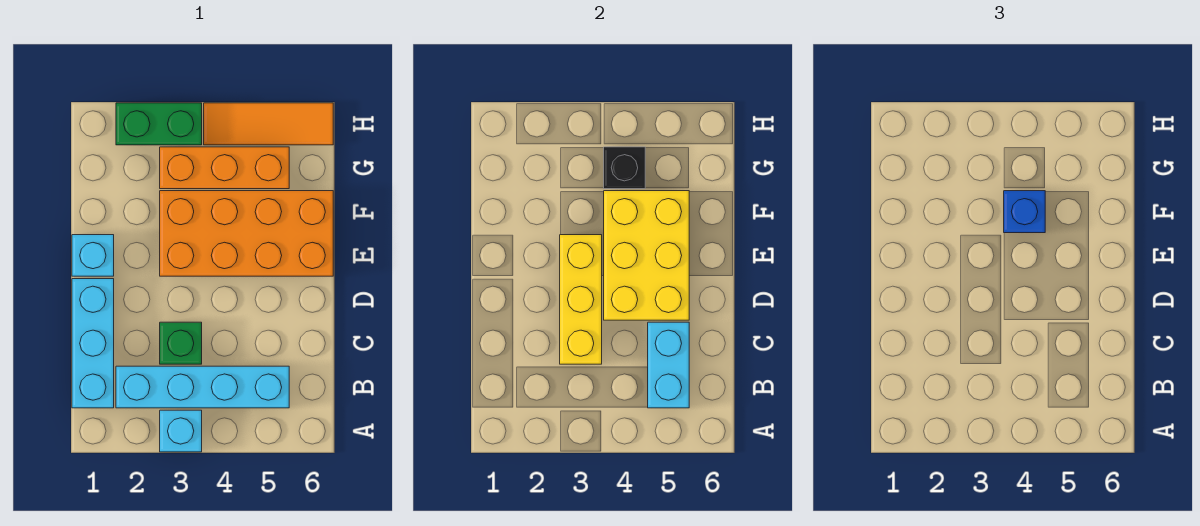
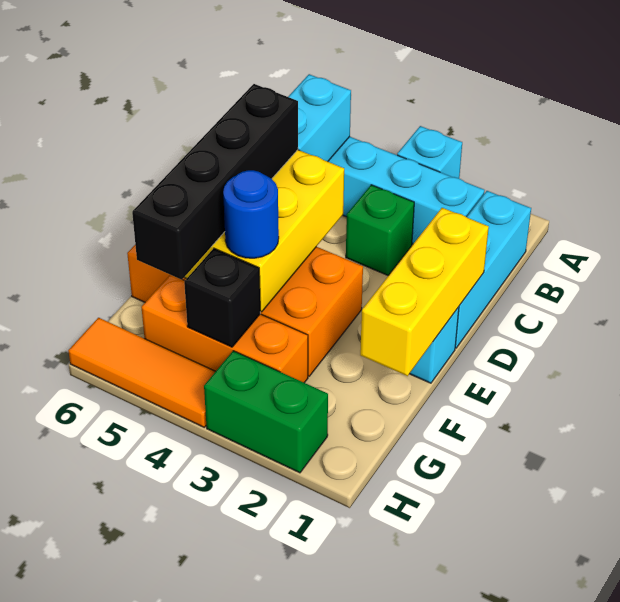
yellow 1x3 brick [560,235,602,364] -> yellow 1x3 brick moved to [360,208,489,376]
none -> black 1x4 brick [132,84,298,280]
blue 1x1 brick [1004,191,1045,233] -> blue 1x1 round brick [223,170,279,258]

